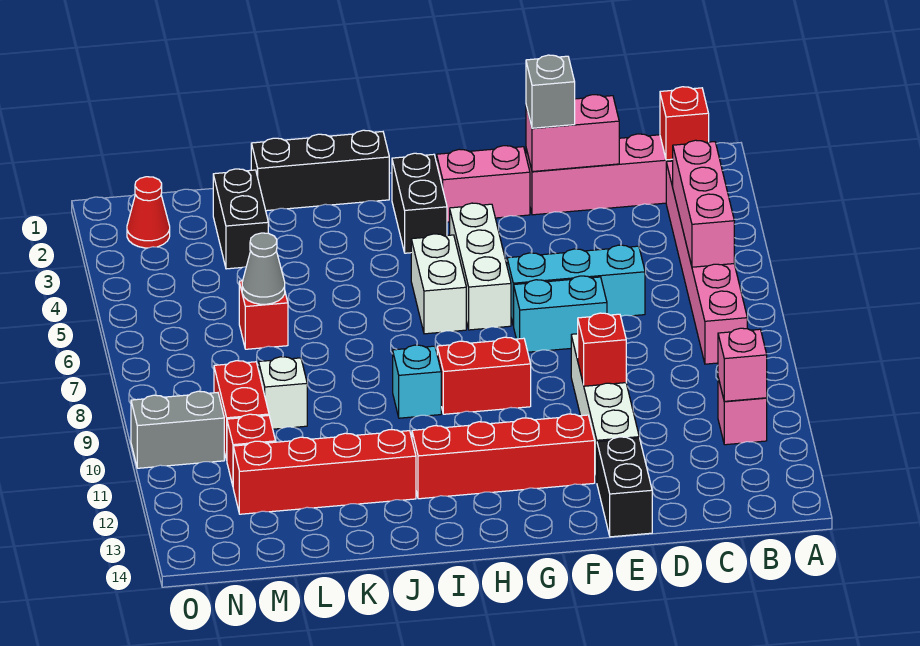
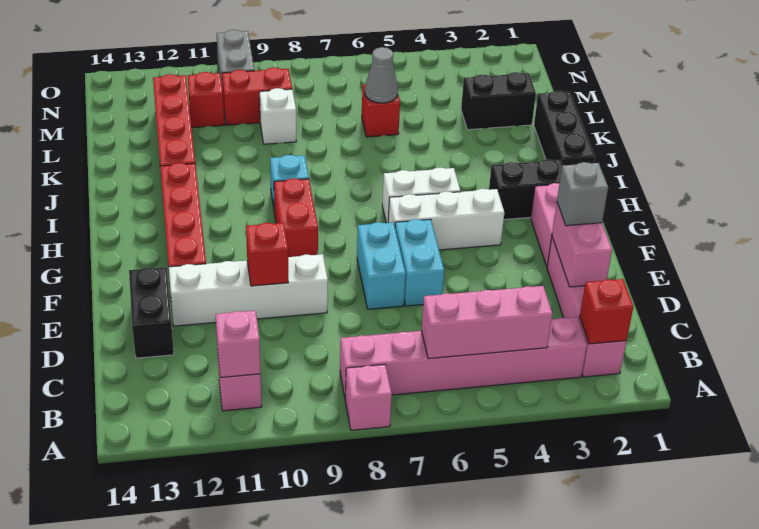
none -> pink 1x1 brick [345,364,392,430]
cyan 1x3 brick [507,245,645,326] -> cyan 1x2 brick [395,219,444,306]
black 1x2 brick [597,437,652,537] -> black 1x2 brick turned to [129,267,174,358]
red 1x1 cone [127,177,170,248] -> none

